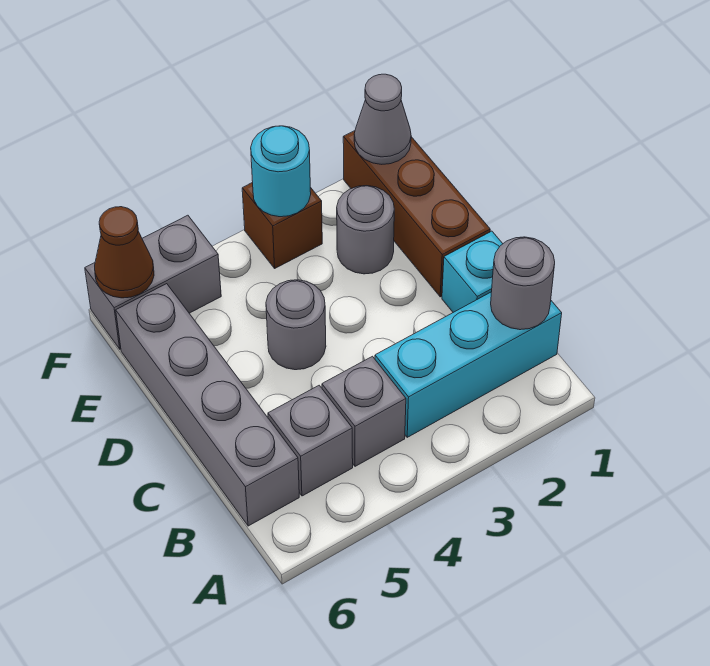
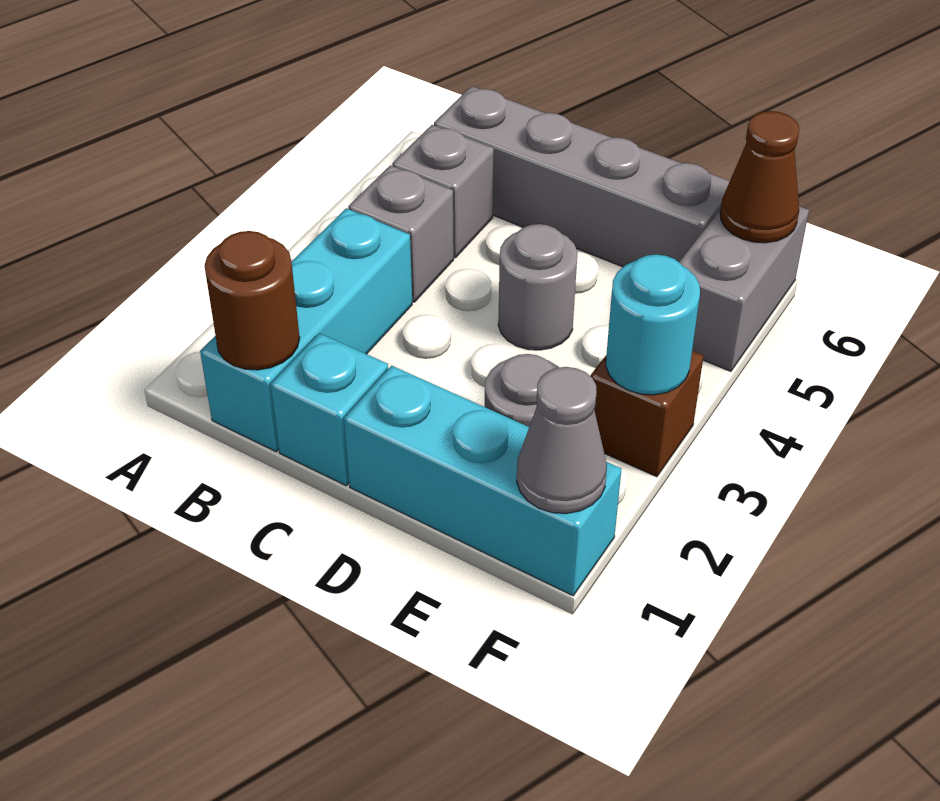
grey 1x1 round brick [491,237,555,330] -> brown 1x1 round brick [205,231,300,370]
brown 1x3 brick [343,131,490,297] -> cyan 1x3 brick [344,366,622,596]

